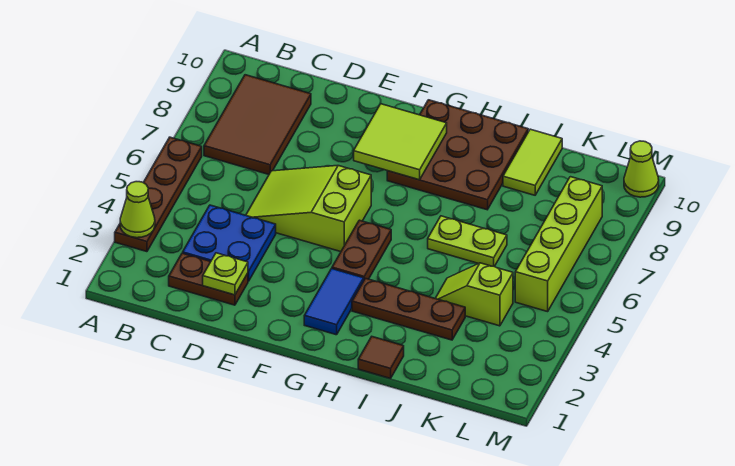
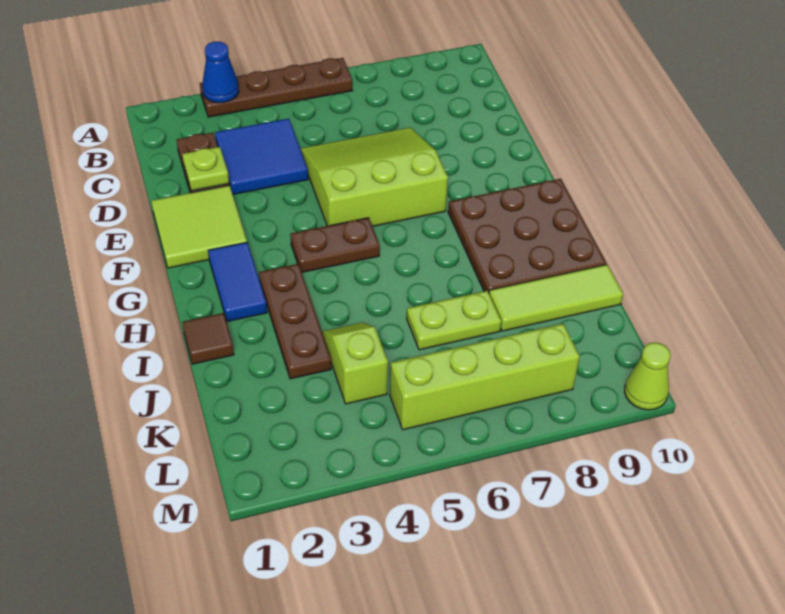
lime 1x1 cone [120,182,155,238] -> blue 1x1 cone [202,42,239,103]
brown 2x3 tile [204,75,311,174] -> none
blue 2x2 plate [183,205,276,281] -> blue 2x2 tile [215,119,308,194]
lime 2x3 slope [246,166,371,252] -> lime 3x3 slope [301,127,448,226]
lime 2x2 tile [354,104,447,180] -> lime 2x2 tile moved to [151,185,247,268]
blue 1x2 tile [304,269,364,335] -> blue 1x2 tile turned to [208,242,267,322]
lime 1x2 plate [428,216,507,267] -> lime 1x2 plate turned to [407,291,501,350]
lime 1x2 tile [503,129,562,195] -> lime 1x3 tile [489,264,623,331]

